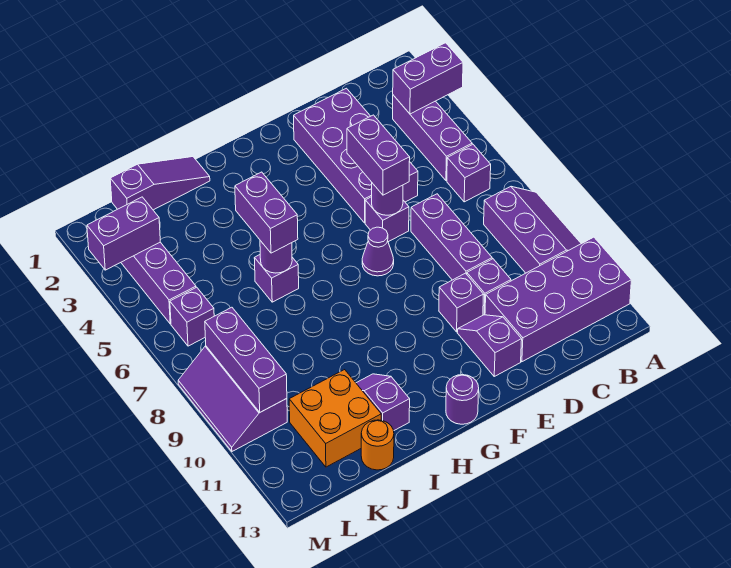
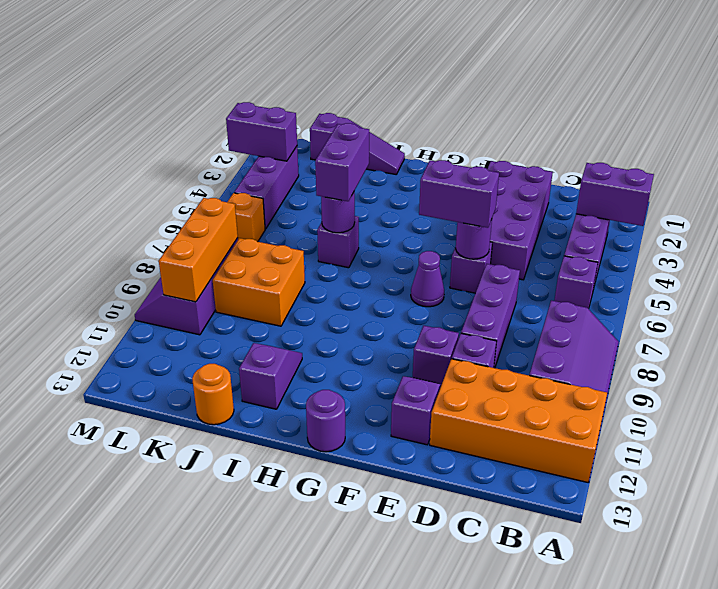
purple 2x4 brick [485,237,631,362] -> orange 2x4 brick [430,359,607,482]
purple 1x2 brick [347,115,410,195] -> purple 1x2 brick turned to [419,160,499,228]
orange 2x2 brick [289,370,381,467] -> orange 2x2 brick moved to [213,238,305,326]
purple 1x1 brick [170,287,214,346] -> orange 1x1 brick [228,193,265,242]
purple 1x3 brick [205,307,287,412] -> orange 1x3 brick [159,198,238,302]

